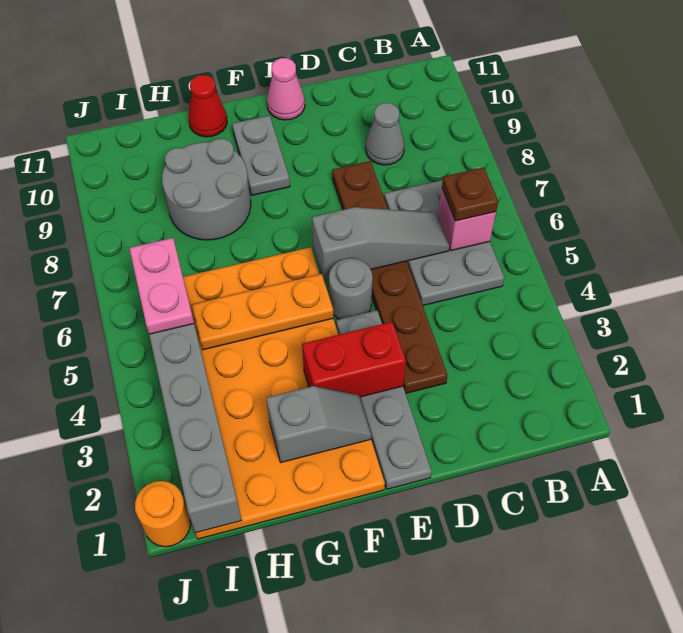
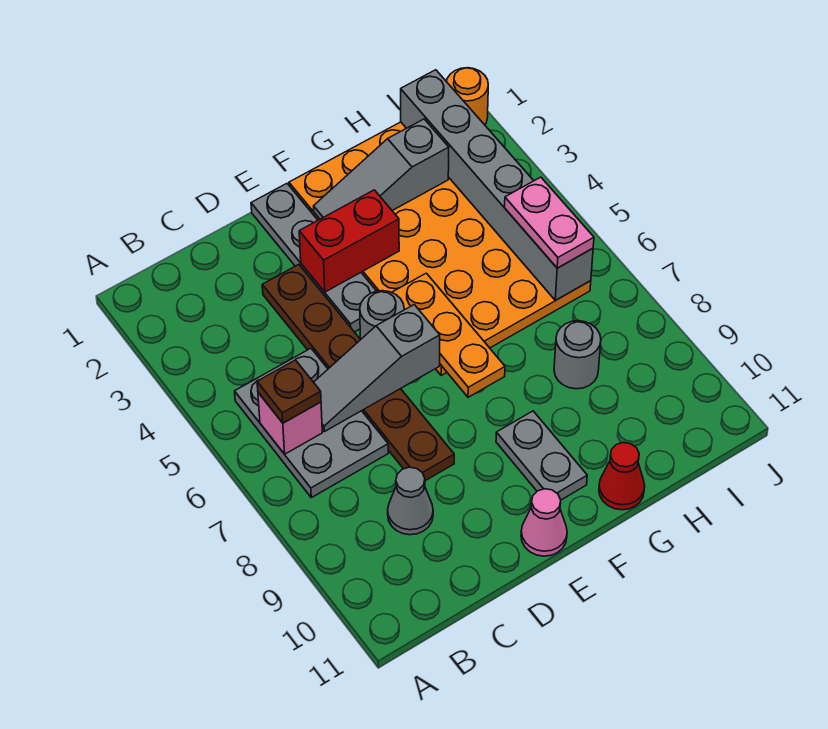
grey 1x2 slope [266,386,372,462] -> grey 1x3 slope [314,119,449,219]
orange 1x3 plate [192,274,333,350] -> orange 1x3 plate turned to [392,273,505,397]
grey 2x2 round brick [162,139,251,240] -> grey 1x1 round brick [554,321,601,389]

